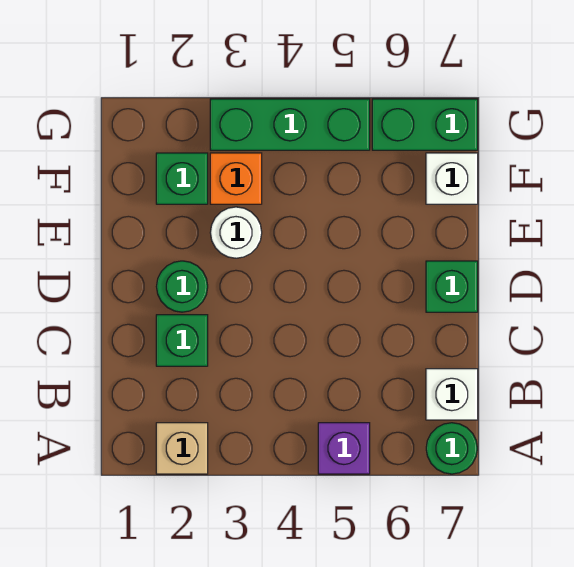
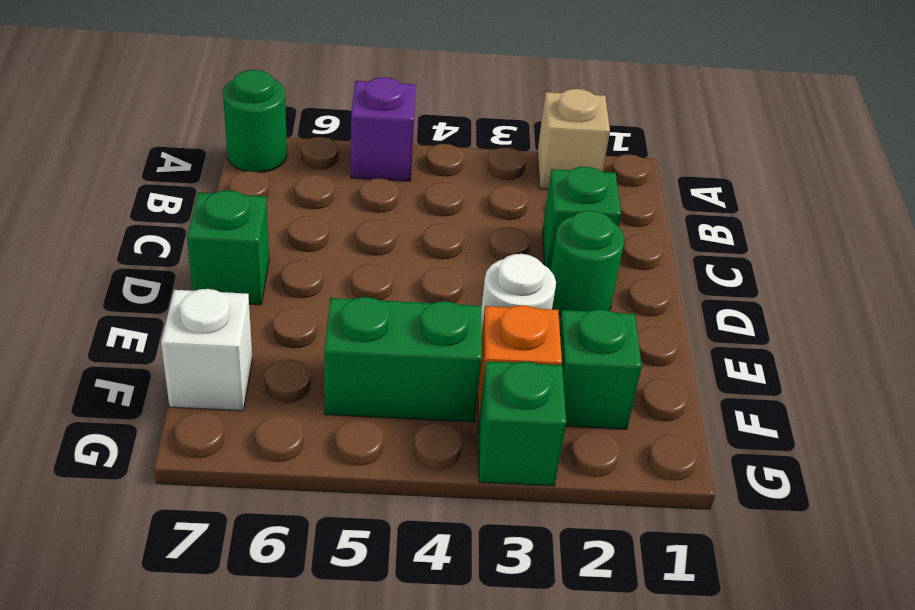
white 1x1 brick [426,369,478,420] -> none
green 1x3 brick [210,99,370,150] -> green 1x1 brick [478,361,566,486]
green 1x2 brick [372,99,478,150] -> green 1x2 brick moved to [324,297,482,422]

